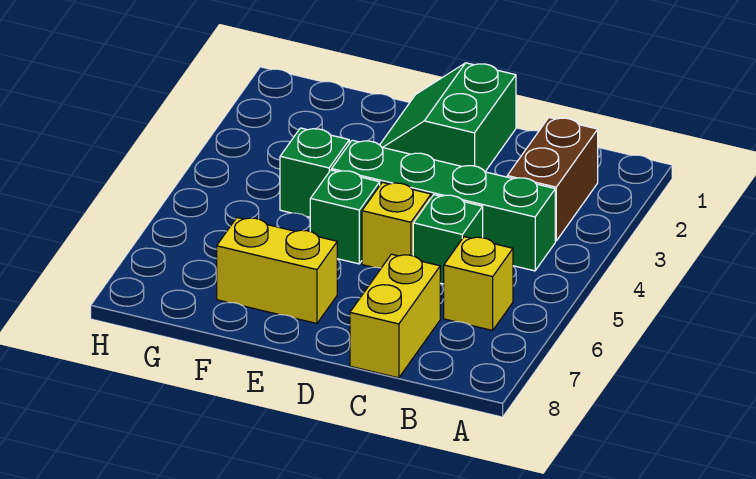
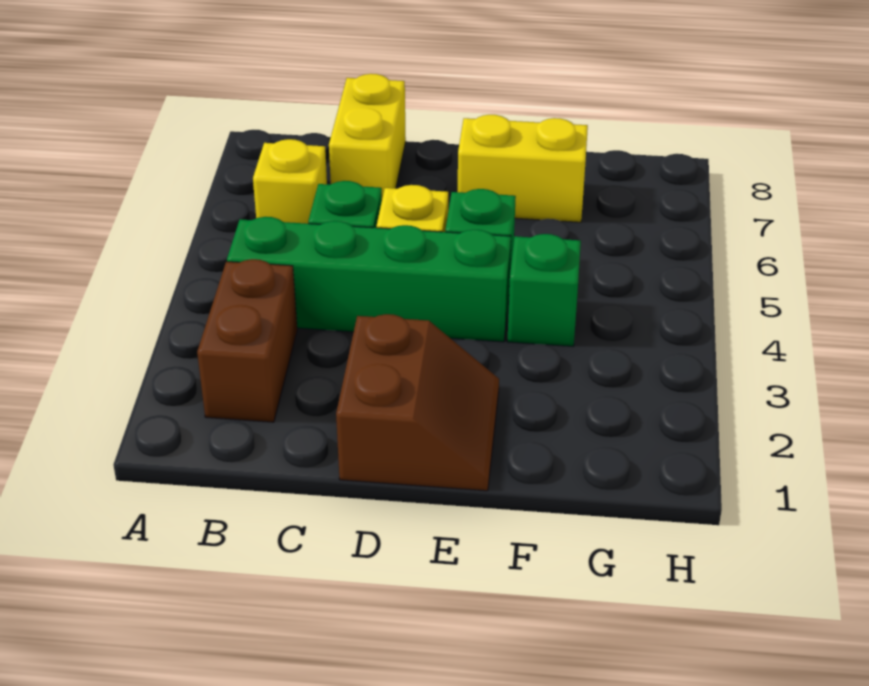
green 2x2 slope [380,63,516,171] -> brown 2x2 slope [336,314,499,491]

